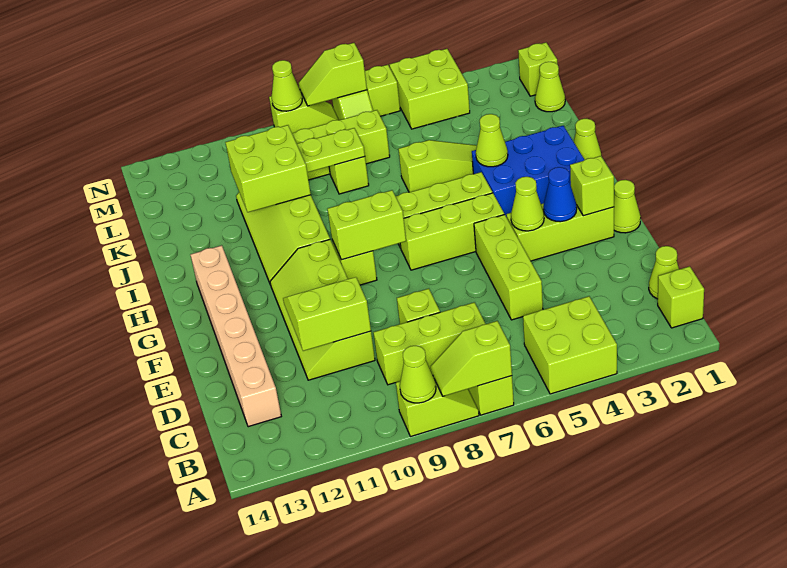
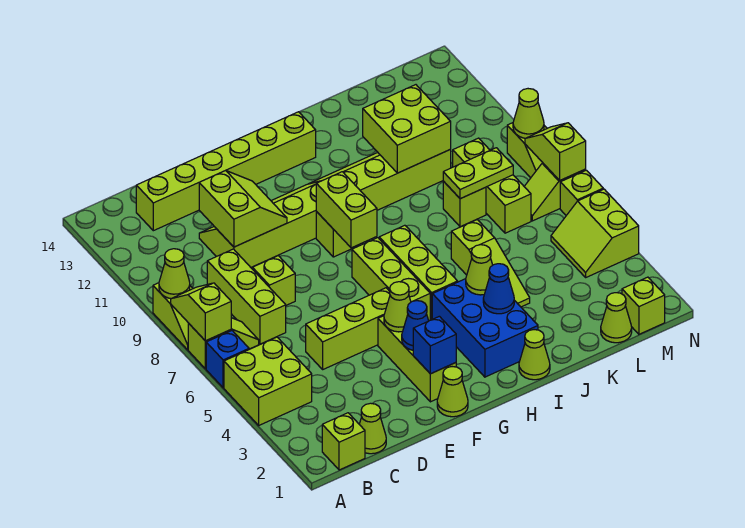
none -> blue 1x1 brick [206,331,249,388]
tan 1x6 brick [190,245,281,427] -> lime 1x6 brick [136,112,316,231]
lime 1x1 brick [570,156,614,216] -> blue 1x1 brick [413,316,456,374]
none -> blue 1x1 cone [483,264,514,314]
lime 1x2 plate [297,128,365,172] -> lime 1x2 plate turned to [443,148,513,199]
lime 2x2 brick [389,49,470,129] -> lime 2x2 slope [551,189,639,277]

